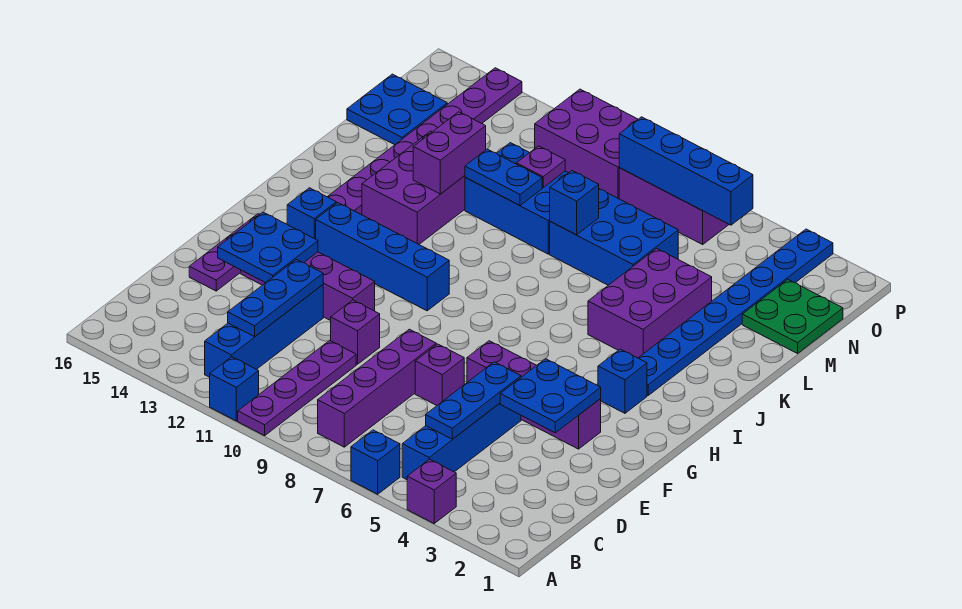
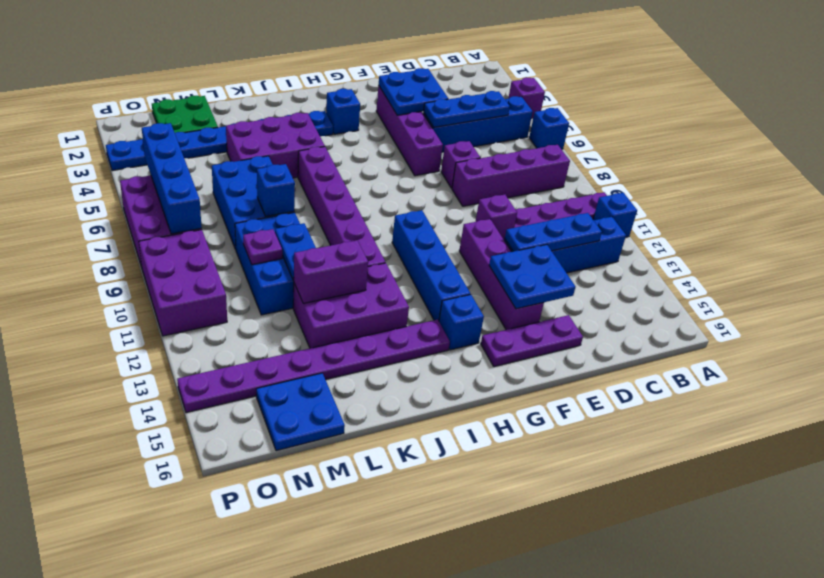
none -> purple 1x6 brick [298,147,385,267]

